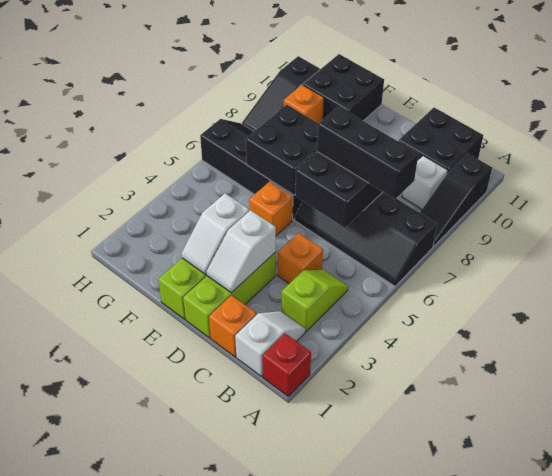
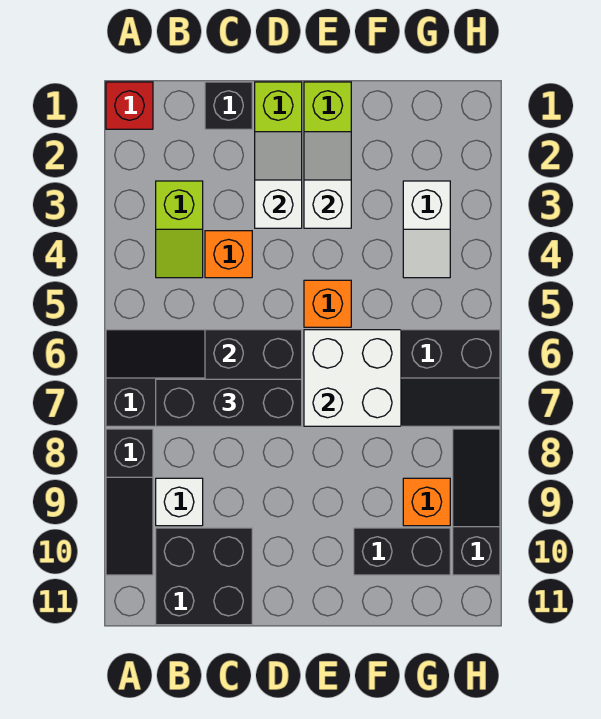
black 1x3 slope [420,153,492,247] -> black 1x3 slope turned to [106,429,153,575]
white 1x2 slope [235,311,305,376] -> white 1x2 slope moved to [403,181,450,278]
orange 1x1 brick [209,295,256,357] -> black 1x1 brick [205,82,252,129]
black 2x2 brick [246,105,318,195] -> white 2x2 brick [304,330,401,426]
black 2x2 brick [303,54,384,121] -> black 1x2 brick [354,528,450,575]

